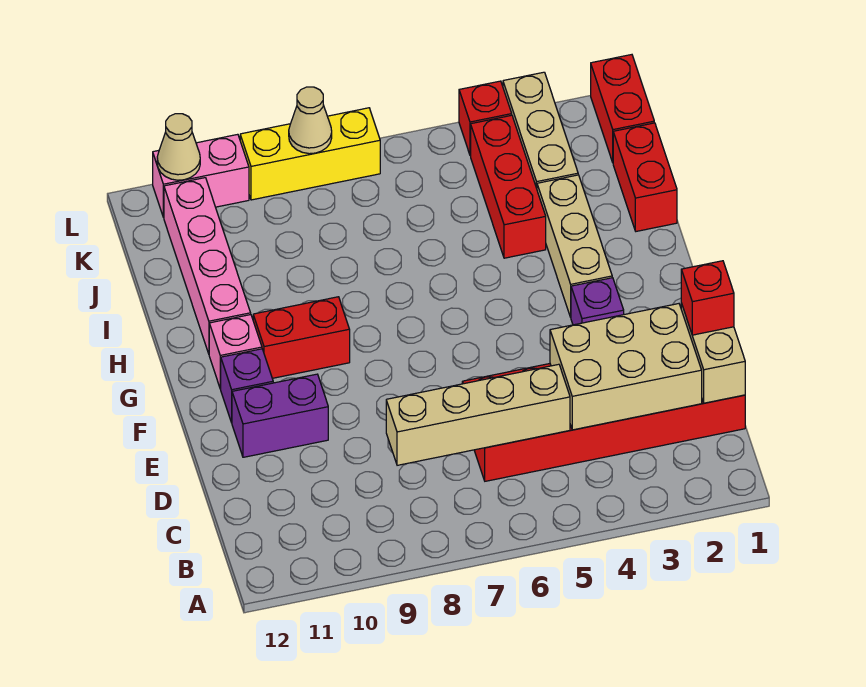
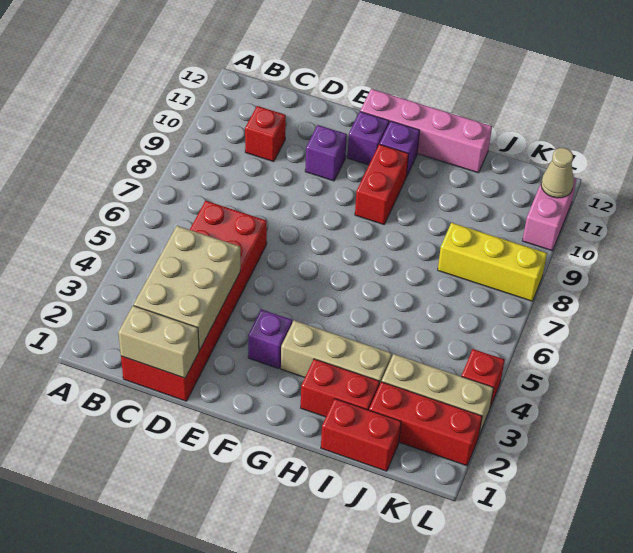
tan 1x4 brick [386,364,570,465] -> none
red 1x1 brick [681,261,734,335] -> red 1x1 brick moved to [245,106,286,162]
purple 1x2 brick [232,374,328,457] -> purple 1x1 brick [305,125,347,181]
pink 1x1 brick [209,315,262,389] -> purple 1x1 brick [380,121,420,177]
pink 1x4 brick [164,178,251,354] -> pink 1x4 brick moved to [360,89,492,173]
red 1x3 brick [471,115,546,258] -> red 1x3 brick moved to [369,382,482,466]
red 1x2 brick [591,55,654,162] -> red 1x2 brick moved to [301,359,379,417]
yellow 1x3 brick [240,108,380,200] -> yellow 1x3 brick turned to [438,223,547,301]
tan 1x1 cone [289,87,332,154] -> none

